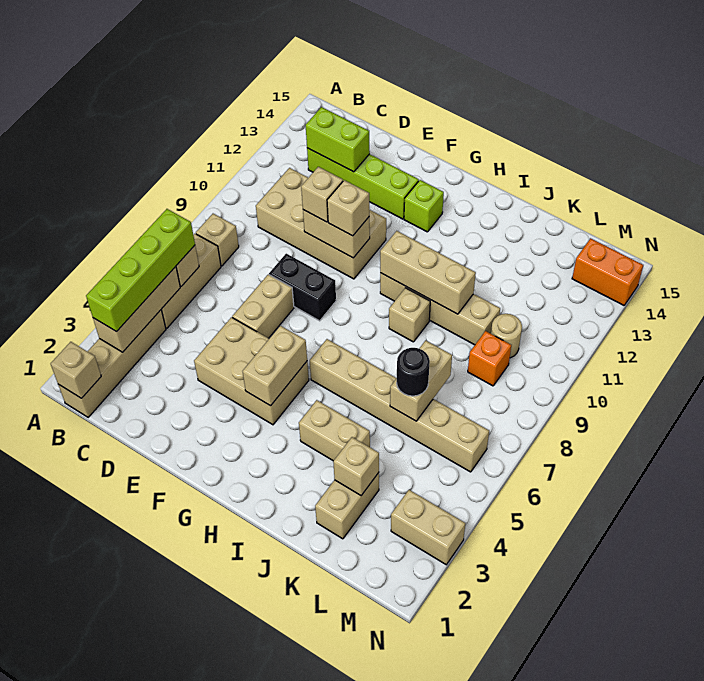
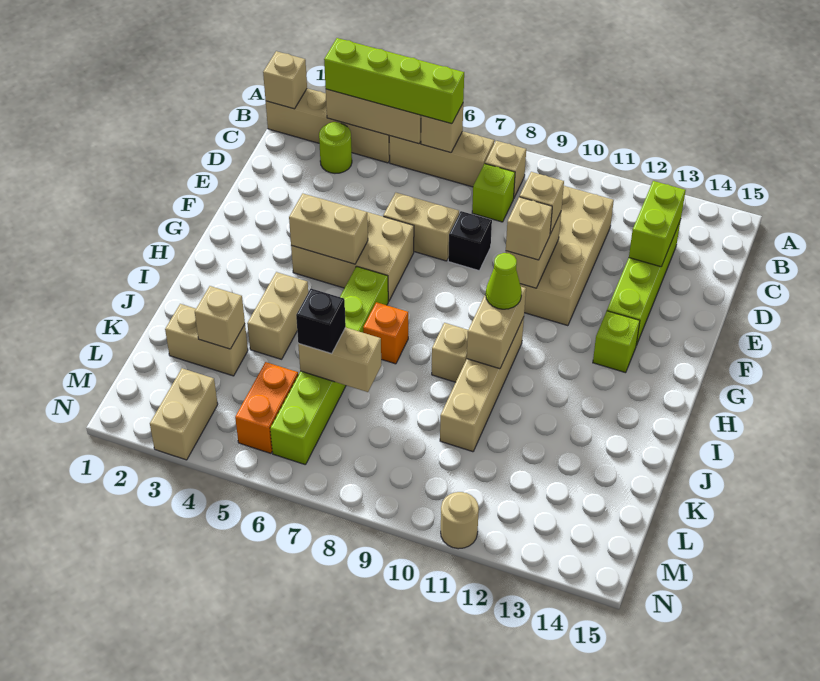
none -> lime 1x1 round brick [319,122,352,173]
none -> lime 1x1 brick [472,164,515,222]
tan 2x3 brick [194,317,309,425] -> tan 2x3 brick turned to [291,212,414,301]
black 1x2 brick [269,254,336,321] -> black 1x1 brick [448,211,492,271]
tan 1x6 brick [310,339,489,472] -> lime 1x6 brick [270,266,388,465]
tan 1x3 brick [380,231,476,314] -> tan 1x2 brick [467,287,526,369]
none -> lime 1x1 cone [486,253,522,309]
black 1x1 round brick [397,348,430,396] -> black 1x1 brick [296,288,346,354]
orange 1x1 brick [468,331,511,386] -> orange 1x1 brick moved to [363,302,408,364]
tan 1x1 round brick [491,314,522,358] -> tan 1x1 round brick moved to [441,492,479,549]
orange 1x2 brick [572,238,643,305] -> orange 1x2 brick moved to [235,362,298,453]

